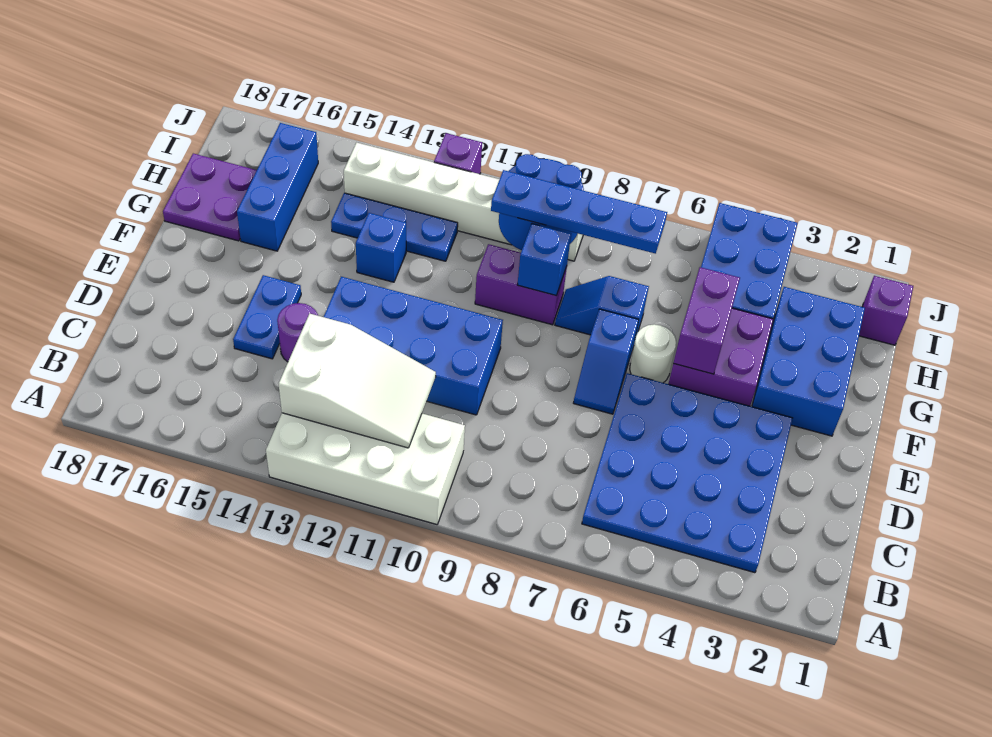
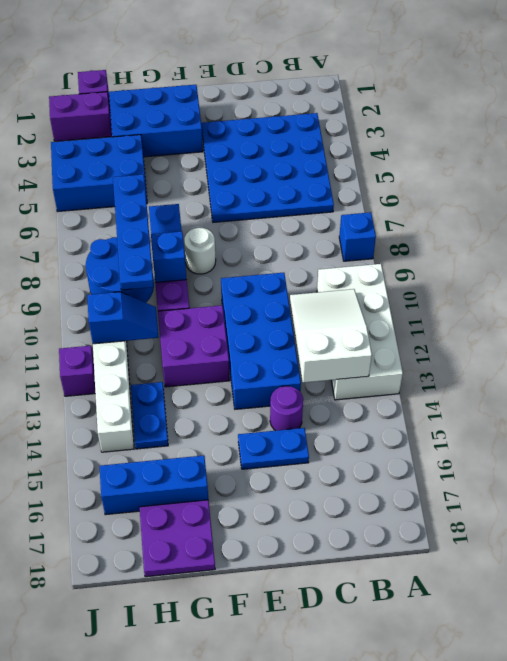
blue 1x2 slope [574,309,639,414] -> blue 1x2 slope moved to [87,292,158,344]
purple 2x2 brick [669,308,773,406] -> purple 2x2 brick moved to [158,305,230,387]
purple 1x2 brick [673,267,740,374] -> purple 1x2 brick moved to [49,92,112,142]
white 1x1 round brick [630,324,676,383] -> white 1x1 round brick moved to [184,228,216,274]
blue 1x1 brick [356,213,406,282] -> blue 1x1 brick moved to [339,212,376,261]
blue 1x3 plate [331,193,458,261] -> blue 1x2 plate [131,382,168,449]

